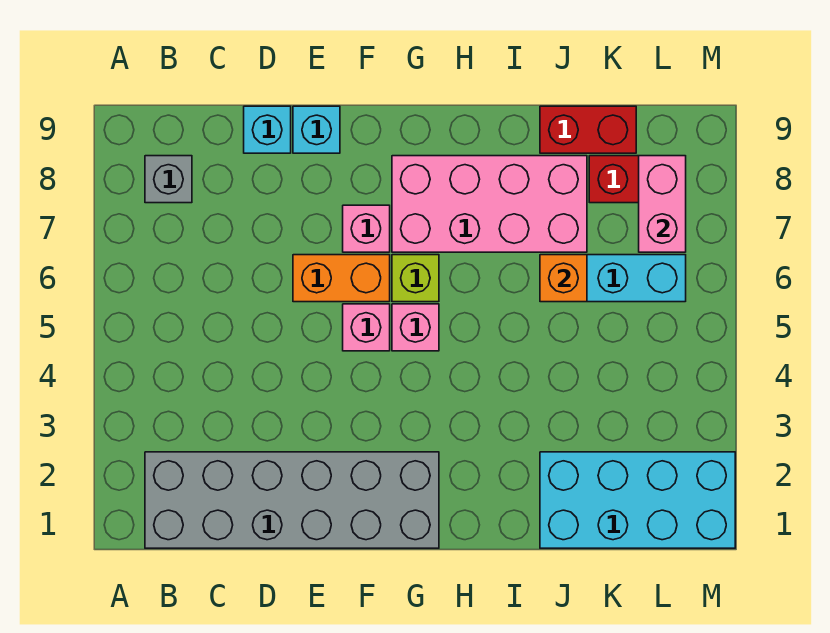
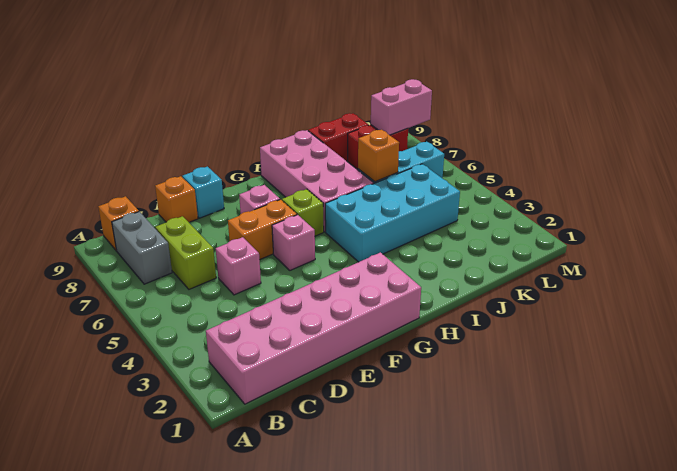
grey 2x6 brick [145,452,439,548] -> pink 2x6 brick [206,252,421,404]
grey 1x1 brick [145,156,192,203] -> grey 1x2 brick [112,212,172,284]
none -> orange 1x1 brick [98,196,139,251]
none -> lime 1x2 brick [155,216,216,289]
cyan 1x1 brick [244,106,291,153] -> orange 1x1 brick [155,176,198,222]
pink 1x1 brick [392,304,439,351] -> pink 1x1 brick moved to [216,237,261,295]
pink 2x4 brick [392,156,587,252] -> pink 2x4 brick turned to [260,130,374,232]
cyan 2x4 brick [540,452,735,548] -> cyan 2x4 brick moved to [325,164,460,262]
pink 1x2 brick [639,156,686,252] -> pink 1x2 brick turned to [371,79,432,135]

